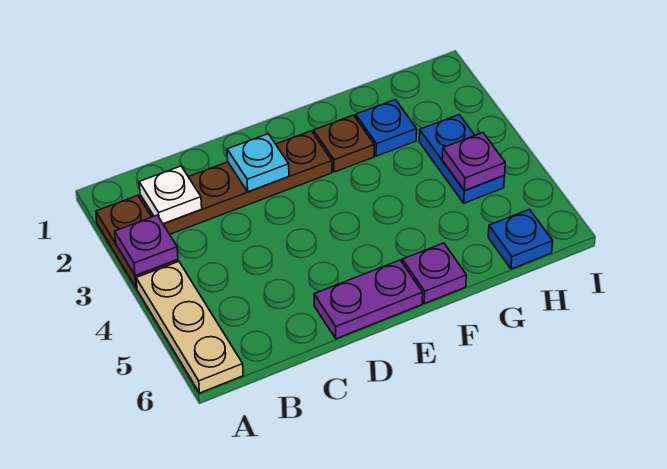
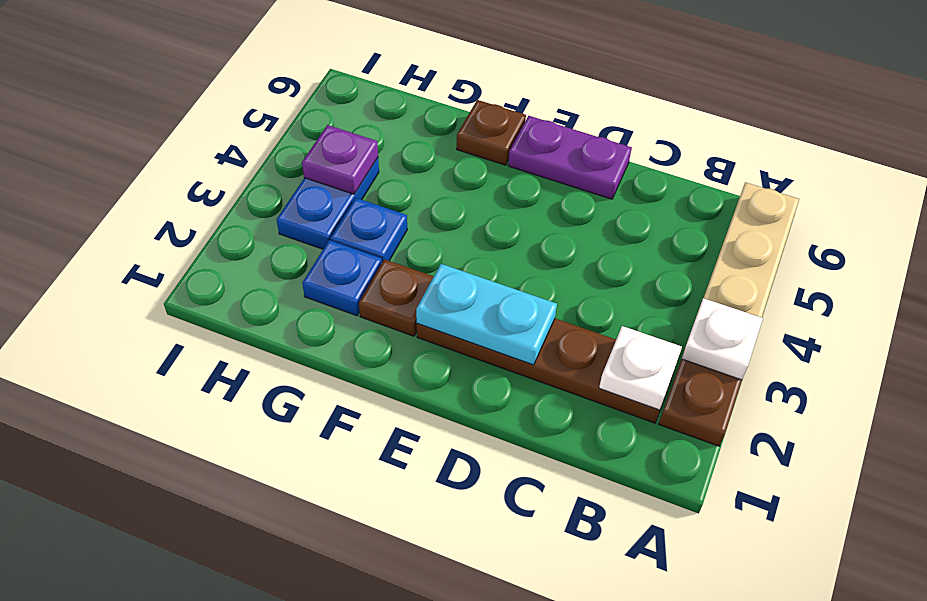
purple 1x1 plate [115,215,178,275] -> white 1x1 plate [682,298,763,380]
cyan 1x1 plate [227,134,289,192] -> cyan 1x2 plate [416,264,557,365]
purple 1x1 plate [402,243,466,303] -> brown 1x1 plate [457,100,526,165]
blue 1x1 plate [488,209,553,269] -> blue 1x1 plate moved to [330,198,407,262]

